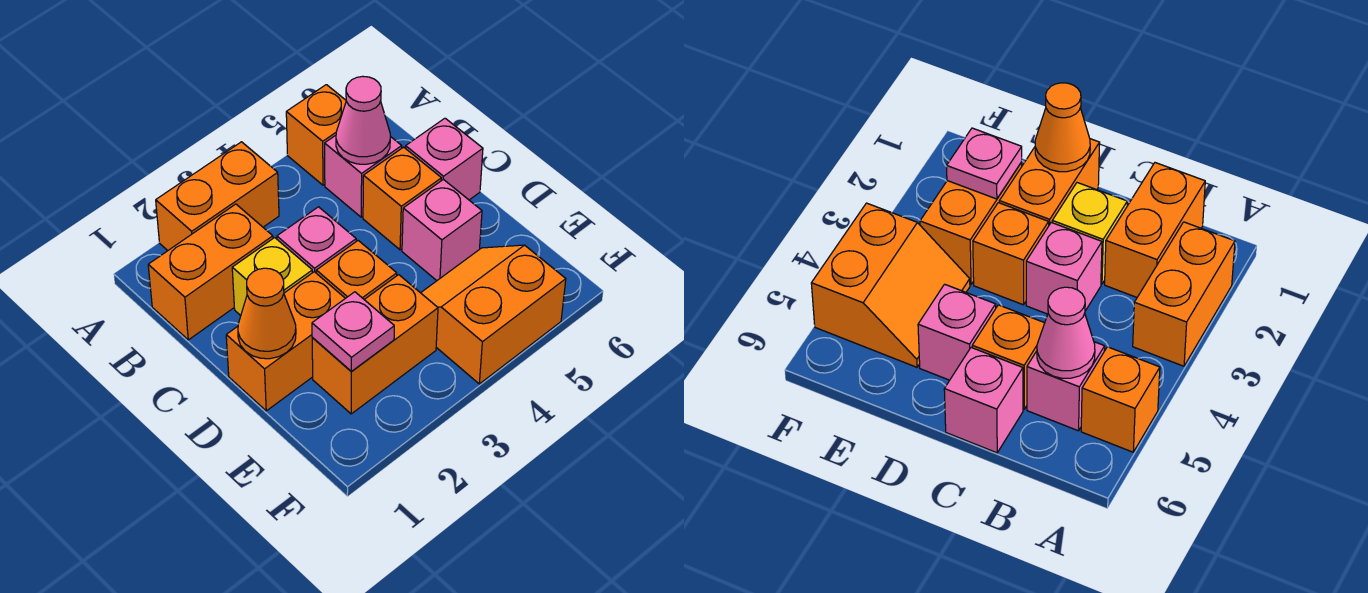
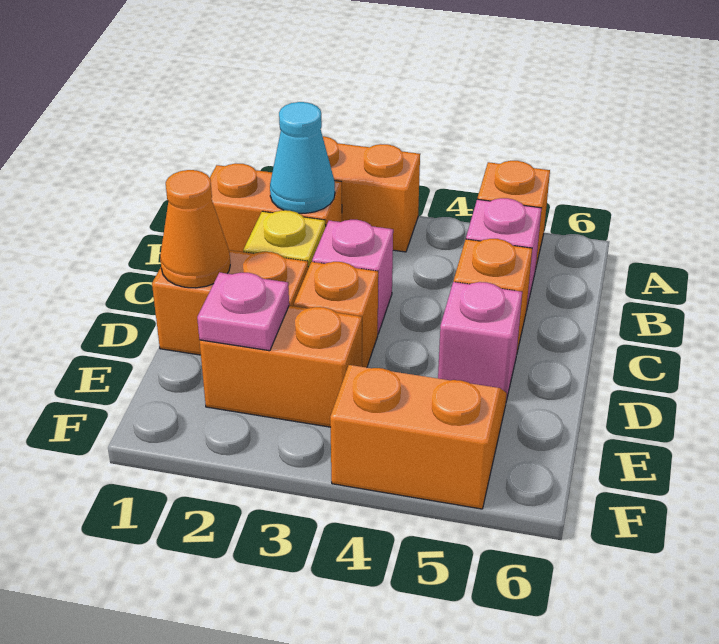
none -> cyan 1x1 cone [270,102,335,213]
pink 1x1 cone [336,76,390,164] -> none
pink 1x1 brick [406,118,483,200] -> none

